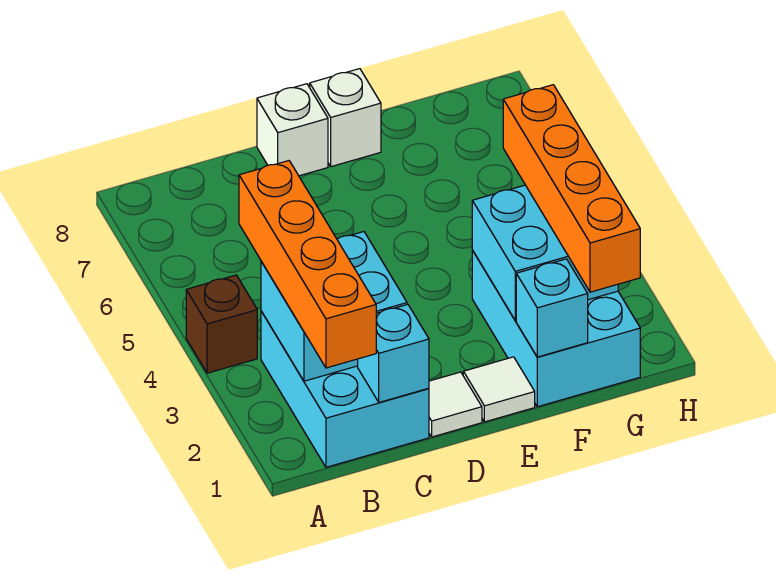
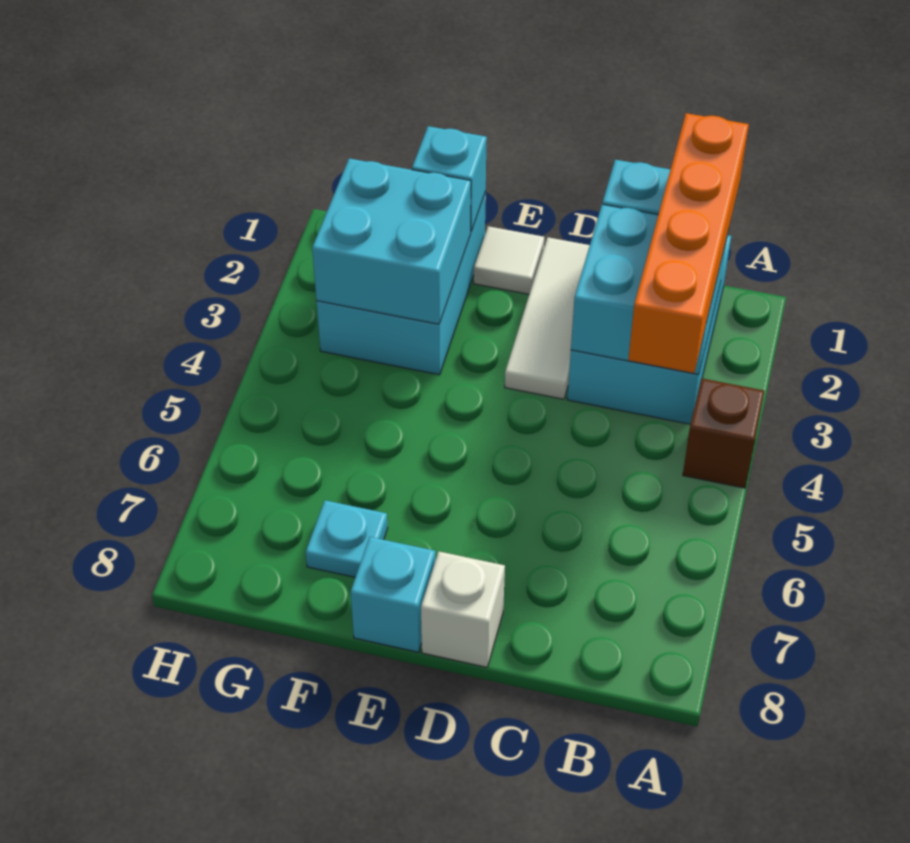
white 1x1 tile [429,372,482,437] -> white 1x3 tile [505,237,590,399]
white 1x1 brick [310,69,381,167] -> cyan 1x1 brick [351,537,435,652]
none -> cyan 1x1 plate [306,500,388,577]
orange 1x4 brick [503,85,640,292] -> none

